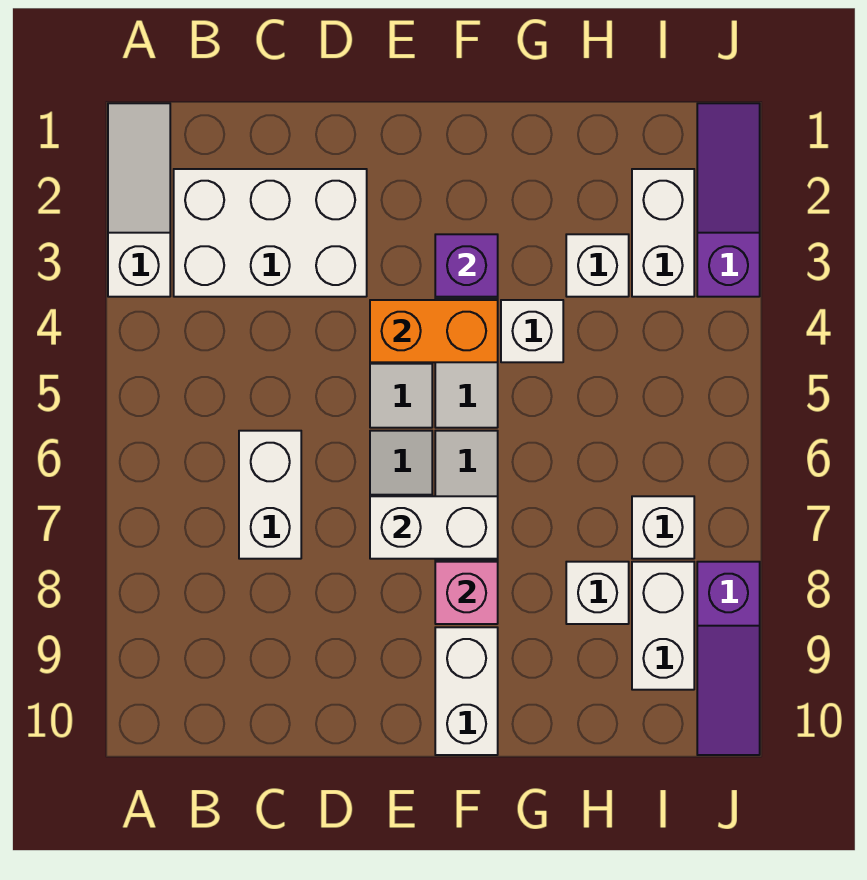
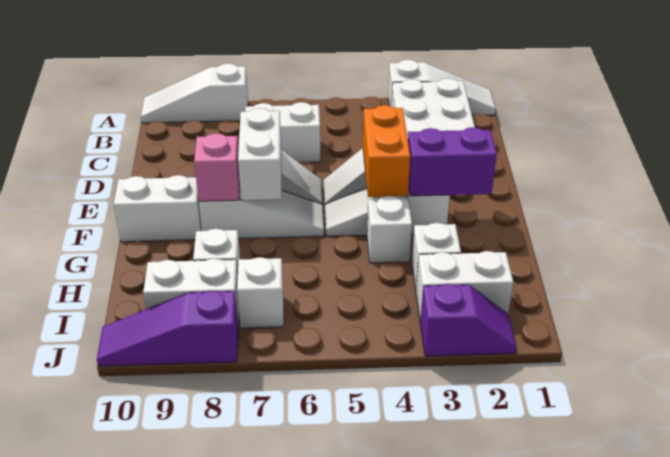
none -> white 1x3 slope [141,63,248,123]
purple 1x1 brick [435,234,498,297] -> purple 1x2 brick [408,127,497,196]
purple 1x3 slope [697,103,760,297] -> purple 1x2 slope [421,284,516,356]

